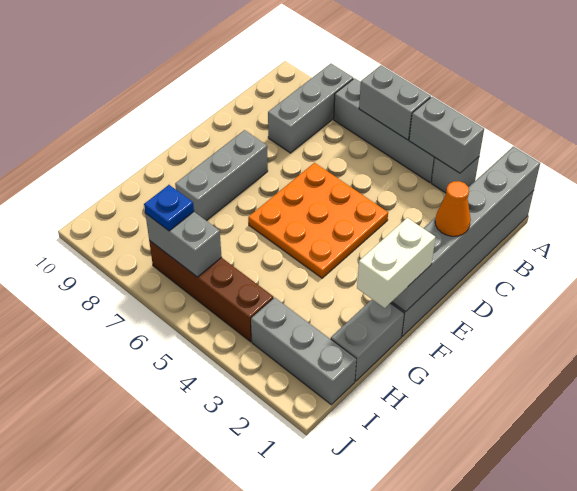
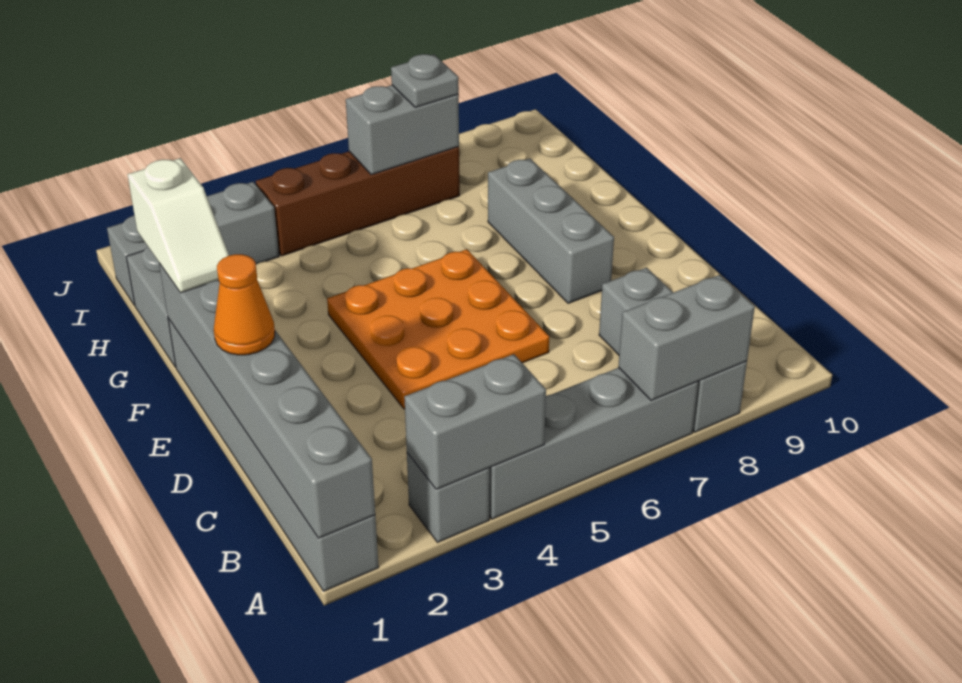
grey 1x2 brick [359,65,431,140] -> grey 1x2 brick moved to [618,275,755,400]
white 1x2 brick [357,218,435,308] -> white 1x2 slope [128,158,229,293]
blue 1x1 plate [144,185,194,231] -> grey 1x1 plate [391,54,459,107]

